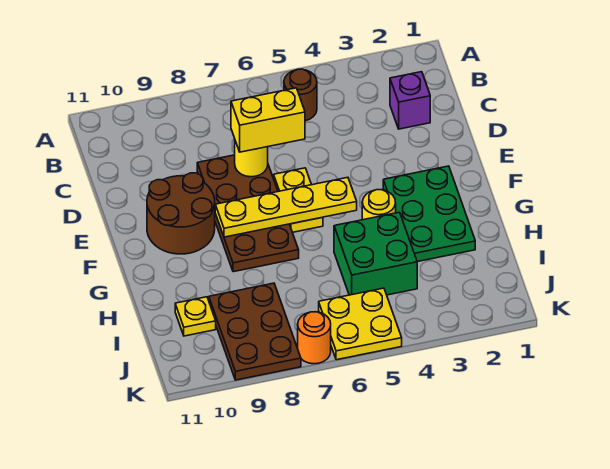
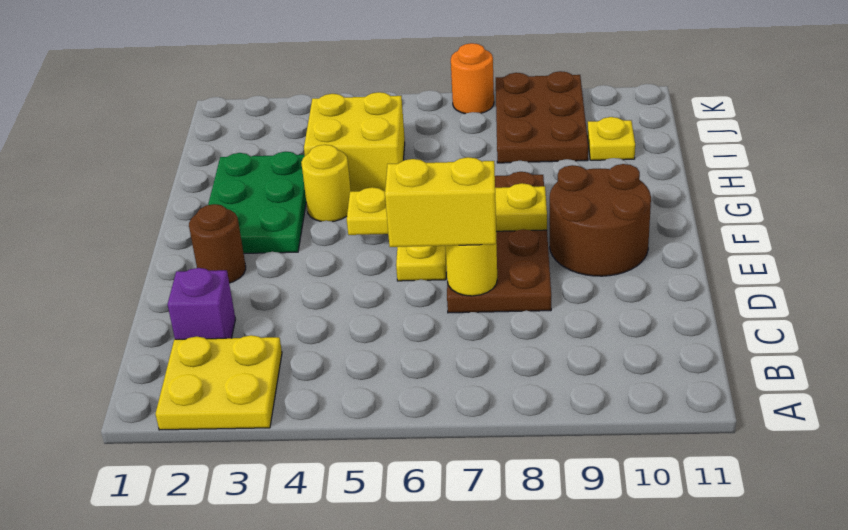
brown 1x1 round brick [284,69,317,121] -> brown 1x1 round brick moved to [189,204,246,283]
green 2x2 brick [334,212,417,295] -> yellow 2x2 brick [304,92,405,192]
yellow 2x2 plate [319,288,402,360] -> yellow 2x2 plate moved to [156,335,282,430]

